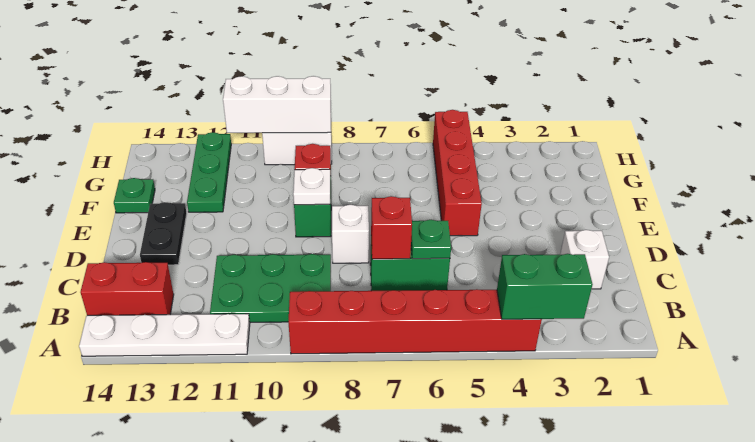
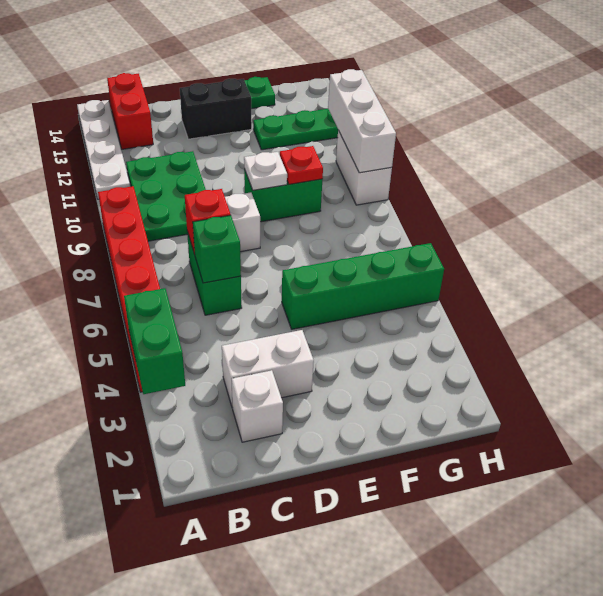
none -> white 1x2 brick [222,330,314,408]
green 1x1 plate [411,220,451,259] -> green 1x1 brick [193,215,241,283]
black 1x2 plate [140,202,187,265] -> black 1x2 brick [180,79,252,139]
red 1x4 brick [433,110,482,236] -> green 1x4 brick [282,243,444,329]

